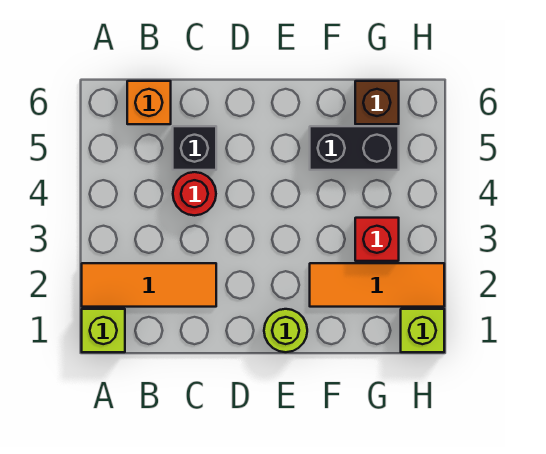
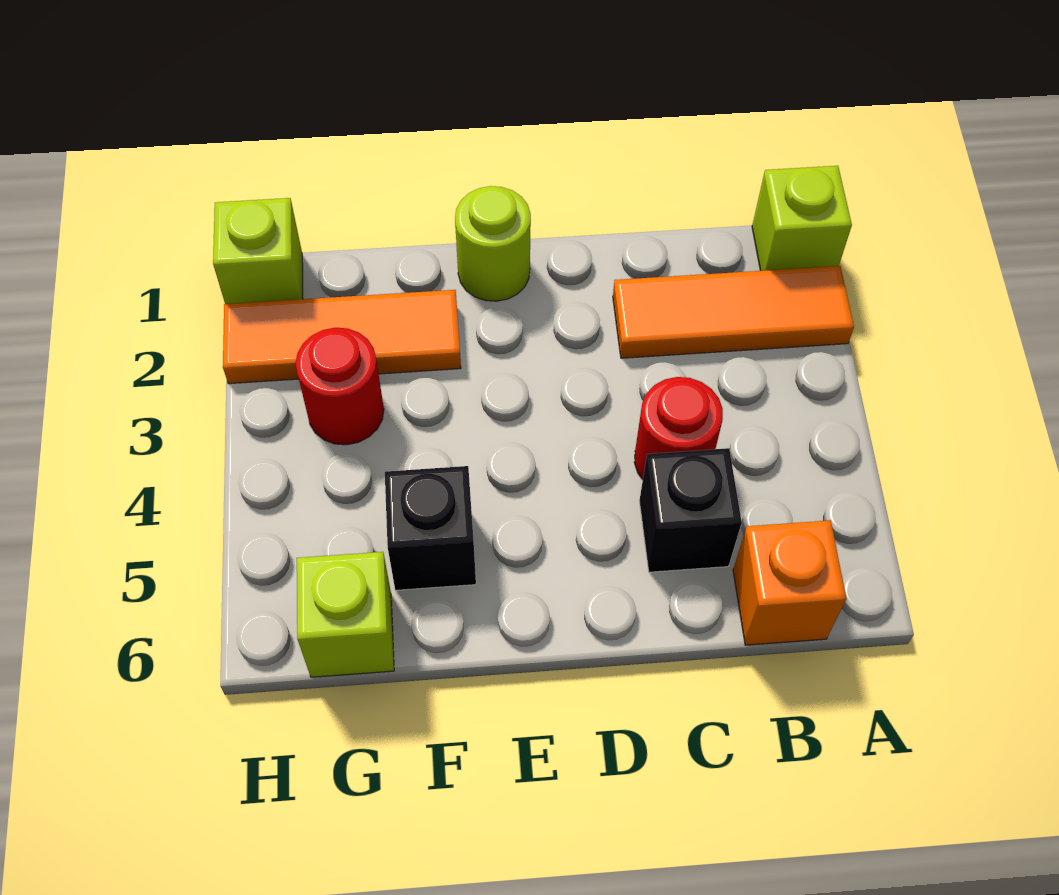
black 1x2 brick [310,126,399,170] -> black 1x1 brick [385,466,476,590]
red 1x1 brick [355,218,399,261] -> red 1x1 round brick [296,328,384,445]
brown 1x1 brick [355,81,399,124] -> lime 1x1 brick [297,552,394,677]

